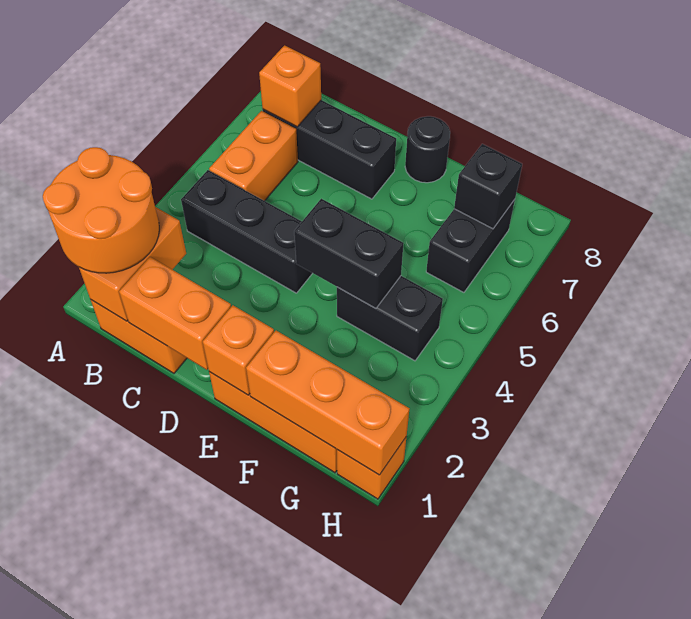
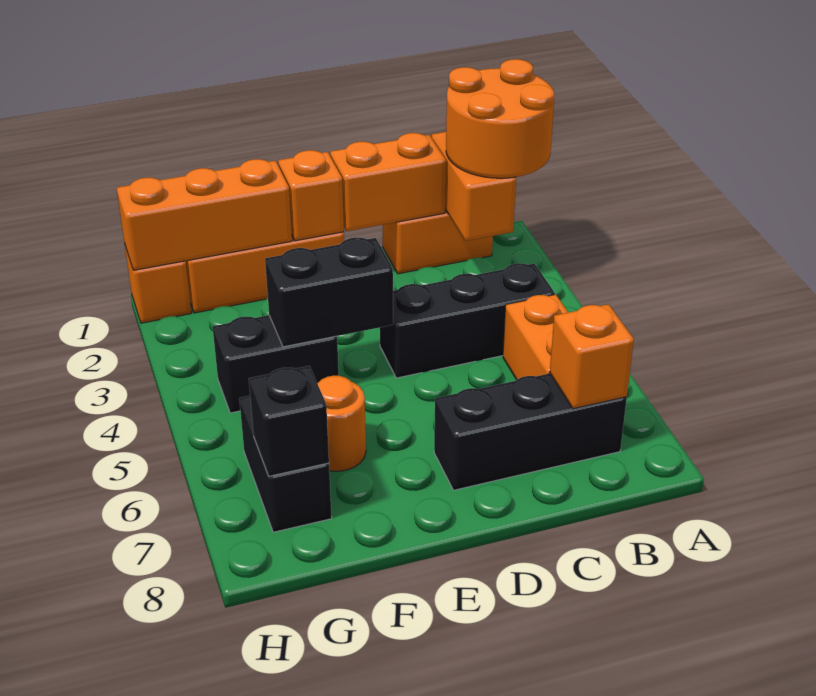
black 1x1 round brick [405,116,450,183] -> none
none -> orange 1x1 round brick [317,376,366,471]

